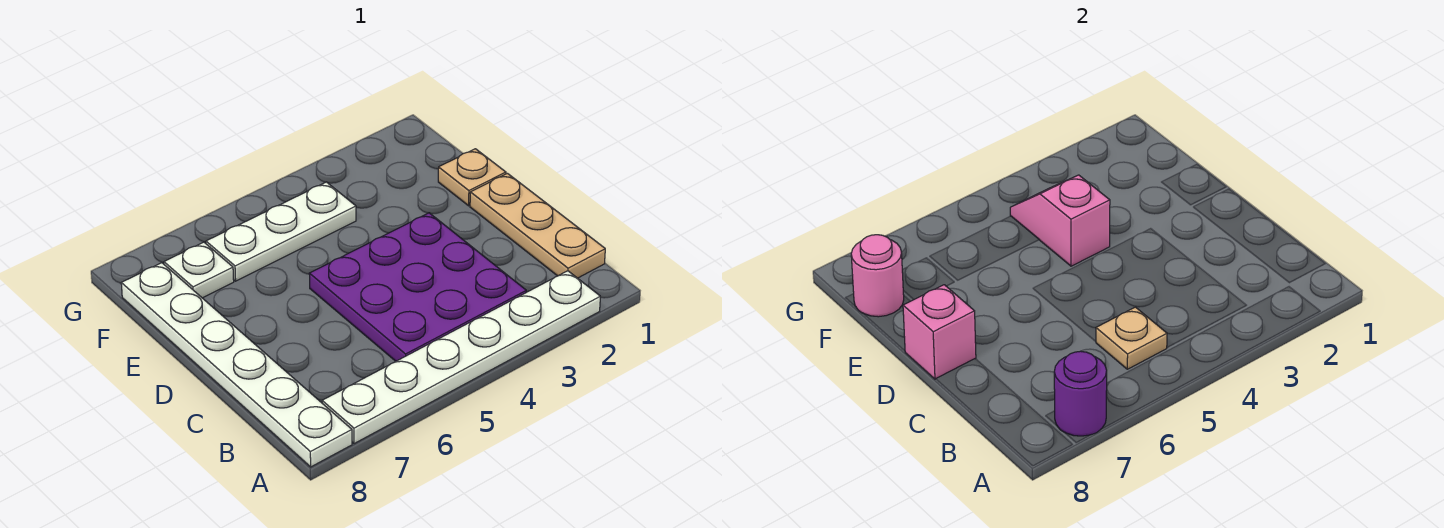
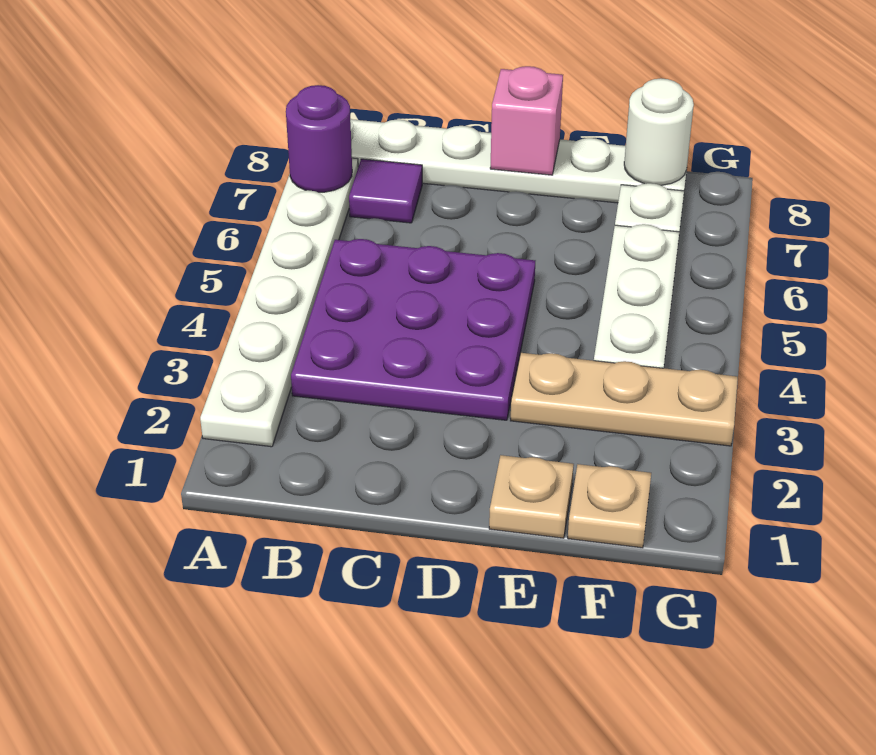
tan 1x3 plate [470,173,605,278] -> tan 1x3 plate moved to [511,353,738,446]
tan 1x1 plate [1096,307,1167,369] -> tan 1x1 plate moved to [568,464,651,548]
none -> purple 1x1 tile [349,159,422,223]
pink 1x2 slope [1010,175,1110,266] -> none
pink 1x1 round brick [851,235,904,317] -> white 1x1 round brick [624,78,694,185]

